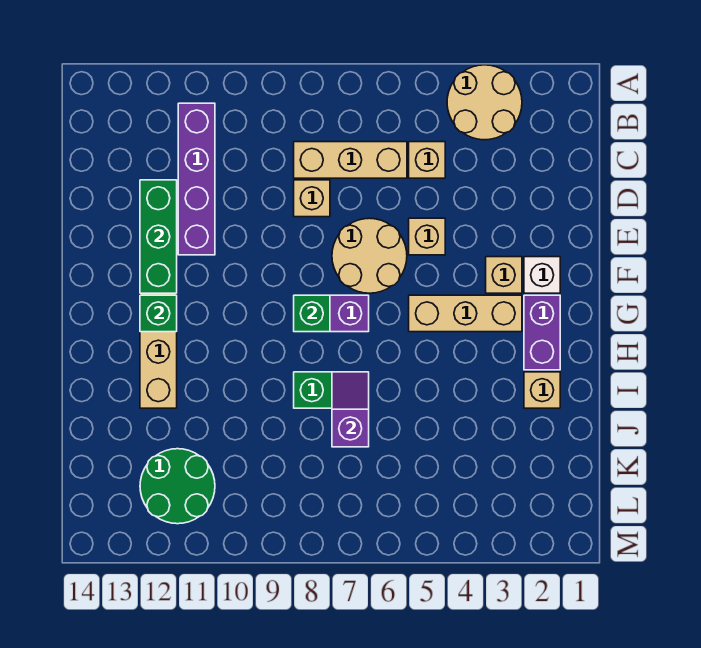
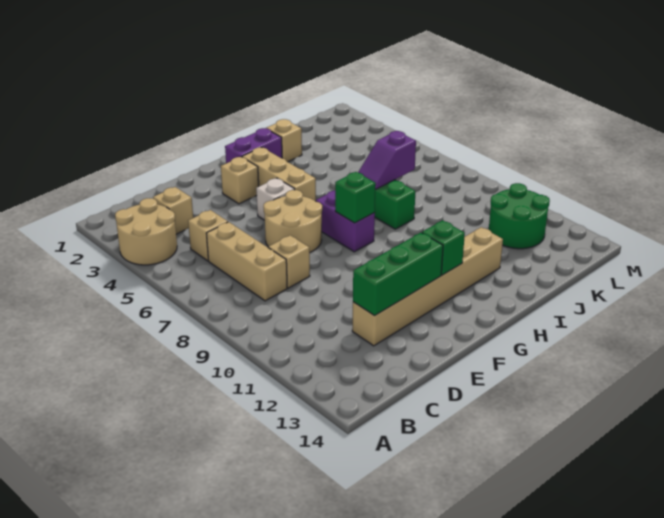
purple 1x4 brick [178,103,215,255] -> none
tan 1x1 brick [409,218,445,255] -> tan 1x1 brick moved to [153,187,193,234]
white 1x1 brick [524,257,560,293] -> white 1x1 brick moved to [256,178,295,220]

